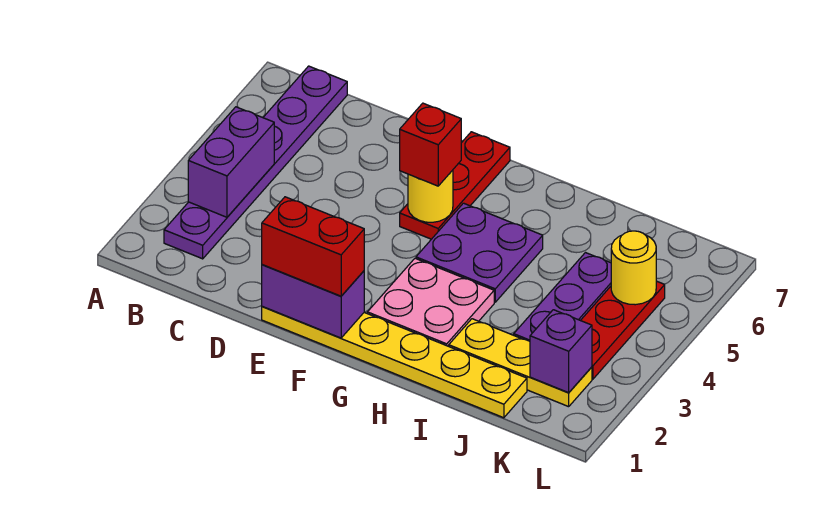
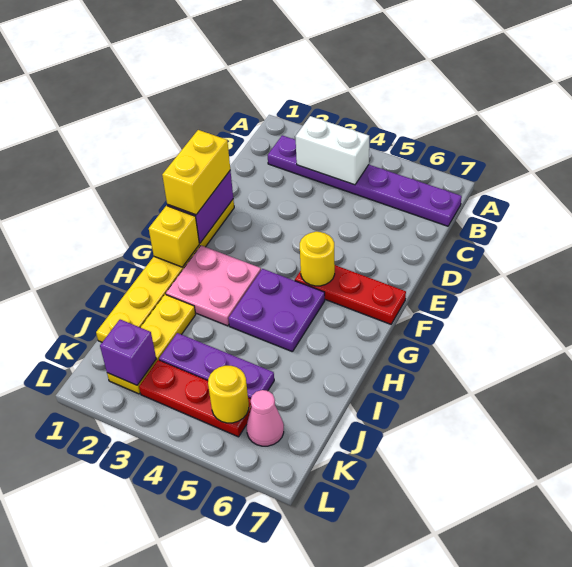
purple 1x2 brick [188,107,274,217] -> white 1x2 brick [295,116,369,185]
red 1x2 brick [262,197,364,296] -> yellow 1x2 brick [162,130,230,215]
red 1x1 brick [400,103,461,186] -> none
none -> yellow 1x1 brick [149,206,199,267]
none -> pink 1x1 cone [247,390,284,446]

